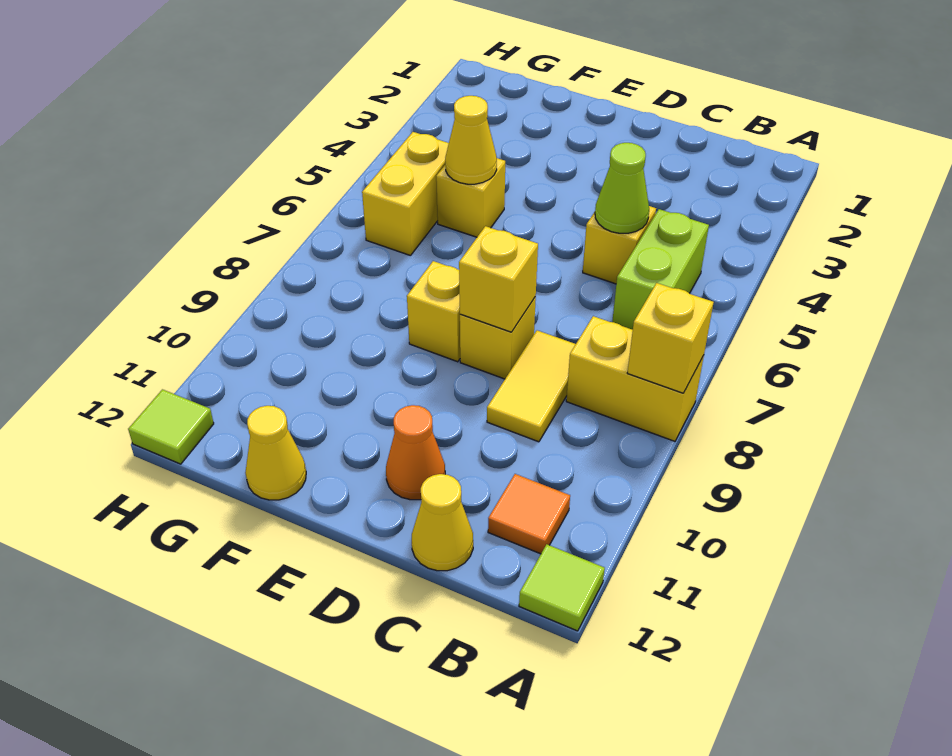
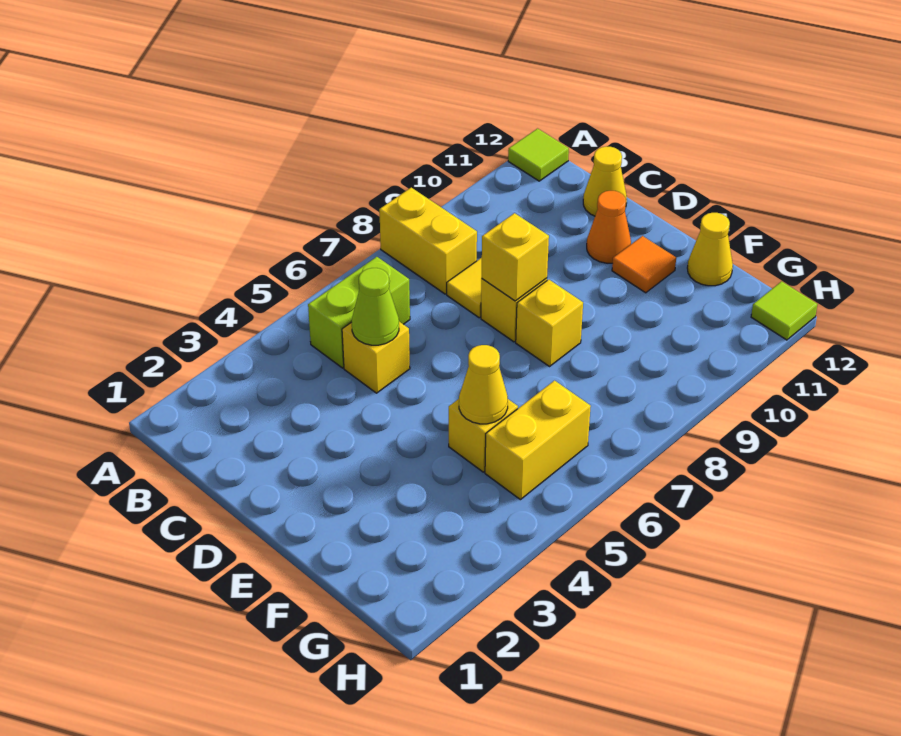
yellow 1x1 brick [627,283,714,393] -> none
orange 1x1 tile [488,474,570,554] -> orange 1x1 tile moved to [612,236,676,293]

